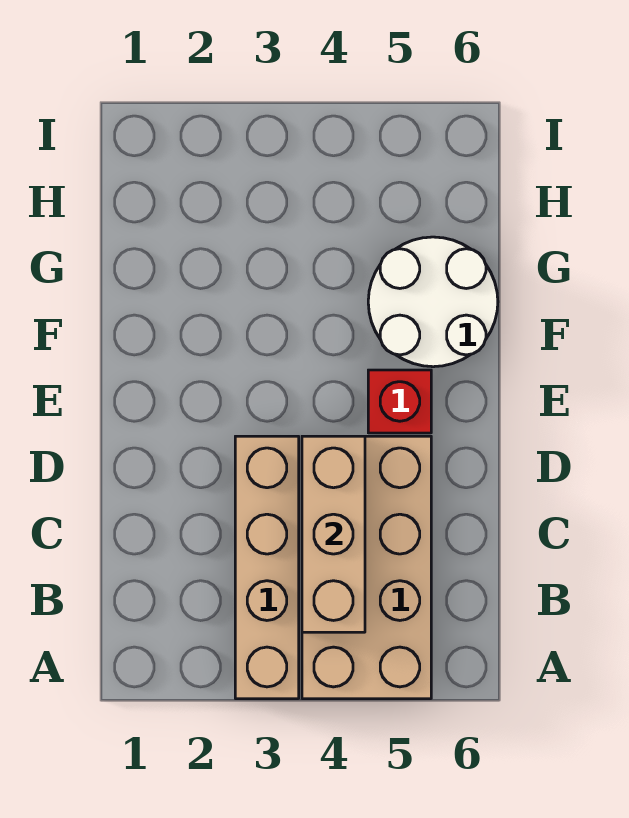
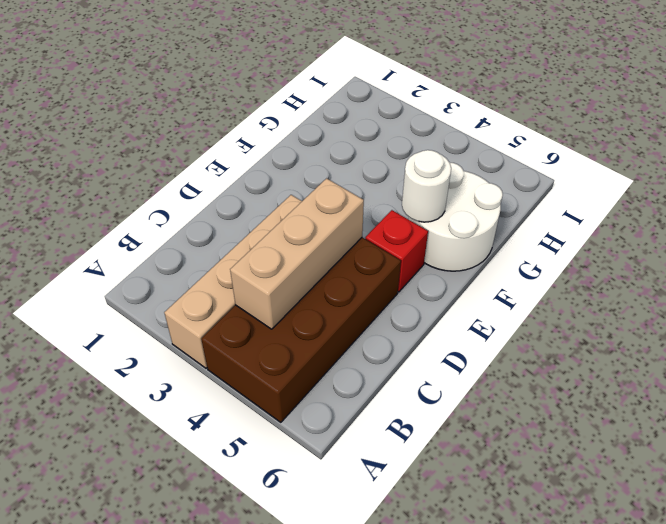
tan 2x4 brick [302,436,431,699] -> brown 2x4 brick [201,237,401,422]
none -> white 1x1 round brick [402,150,451,222]

